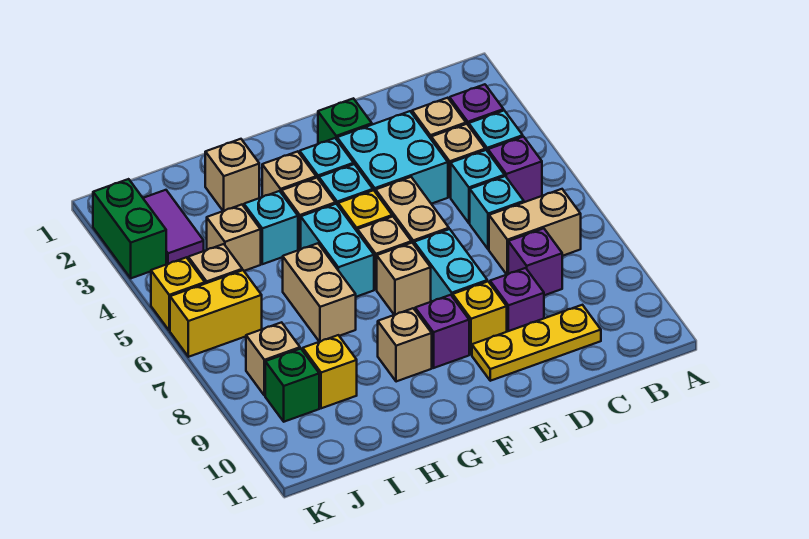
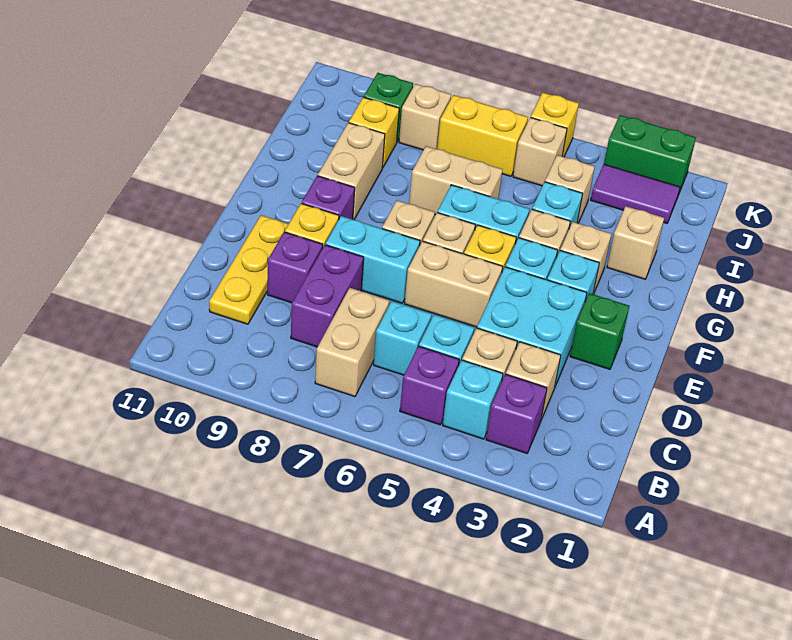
purple 1x1 brick [508,228,562,295] -> purple 1x2 brick [291,245,364,347]
tan 1x1 brick [378,308,432,382] -> tan 1x2 brick [318,123,385,220]
yellow 1x2 brick [170,270,262,357] -> yellow 1x2 brick turned to [437,95,528,176]

